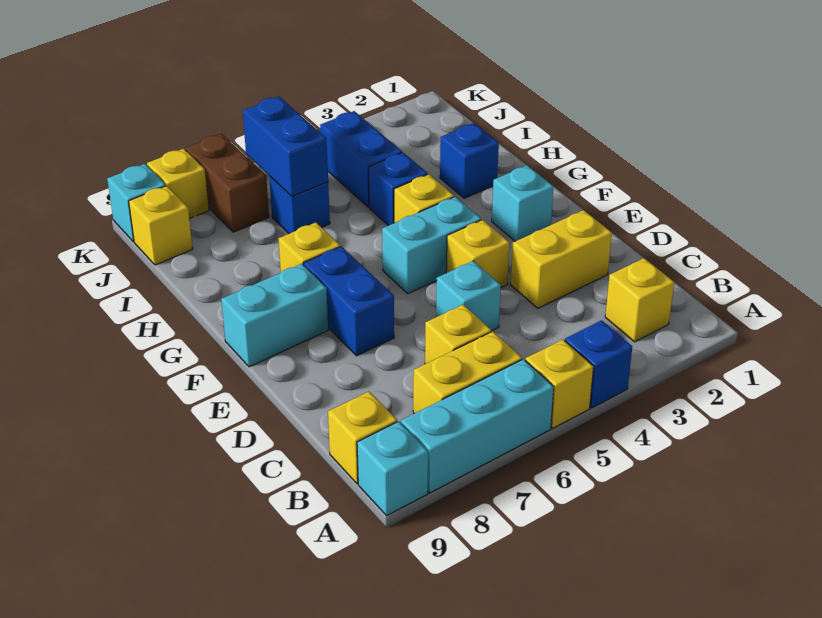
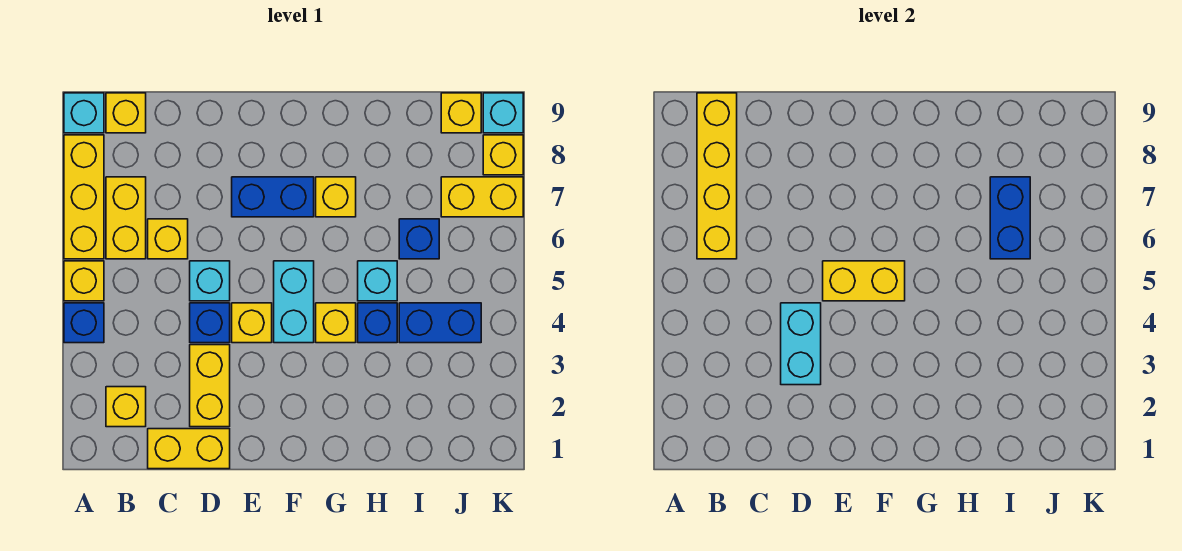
cyan 1x3 brick [401,359,554,493] -> yellow 1x3 brick [64,135,104,259]
none -> yellow 1x4 brick [697,93,737,259]
none -> yellow 1x2 brick [148,429,230,469]
none -> yellow 1x2 brick [823,261,905,301]
cyan 1x1 brick [492,165,553,241] -> cyan 1x1 brick moved to [358,261,397,301]
cyan 1x2 brick [221,264,328,367] -> cyan 1x2 brick moved to [781,303,821,385]
blue 1x1 brick [440,123,499,198] -> blue 1x1 brick moved to [190,303,230,343]
blue 1x2 brick [243,97,328,197] -> blue 1x2 brick turned to [990,177,1030,259]
brown 1x2 brick [186,134,269,232] -> yellow 1x2 brick [441,177,523,217]

